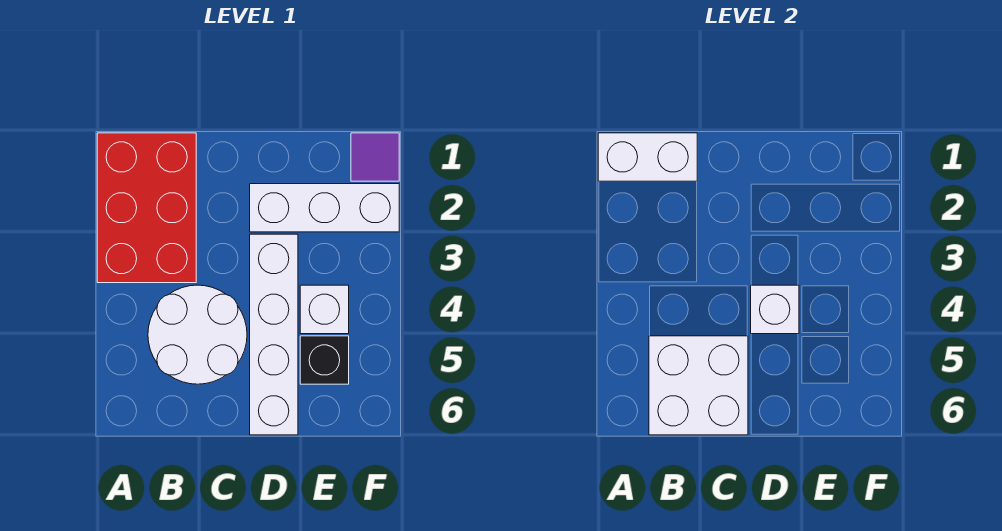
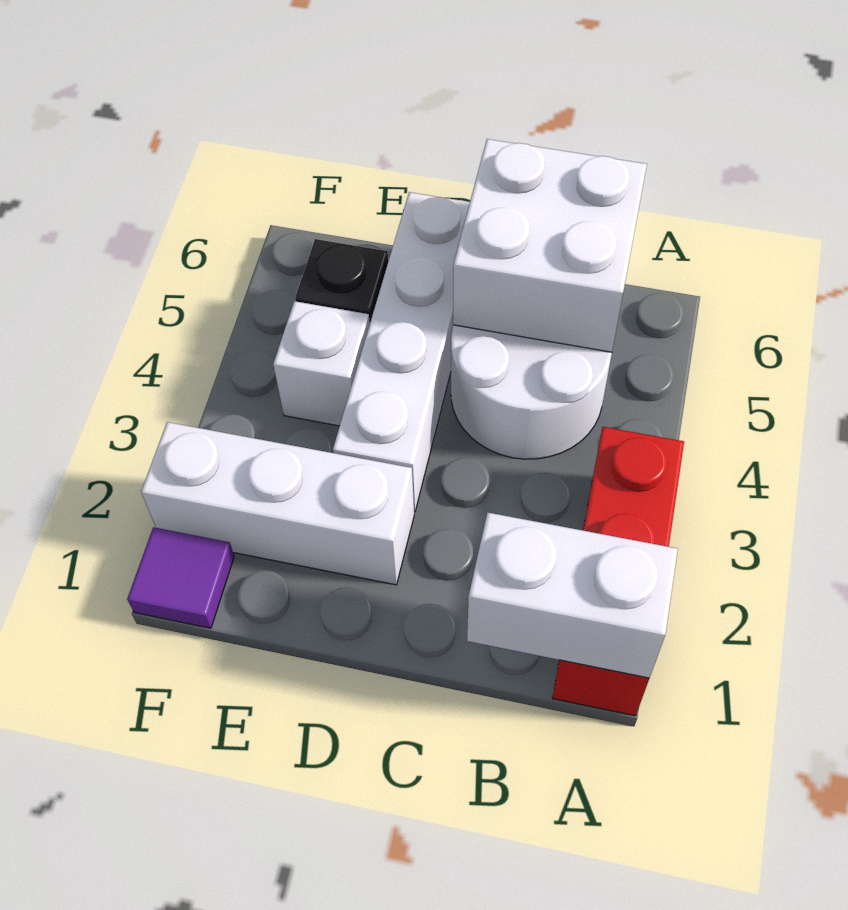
red 2x3 brick [97,133,196,283] -> red 1x3 brick [552,427,684,716]
white 1x1 brick [751,285,799,334] -> none

